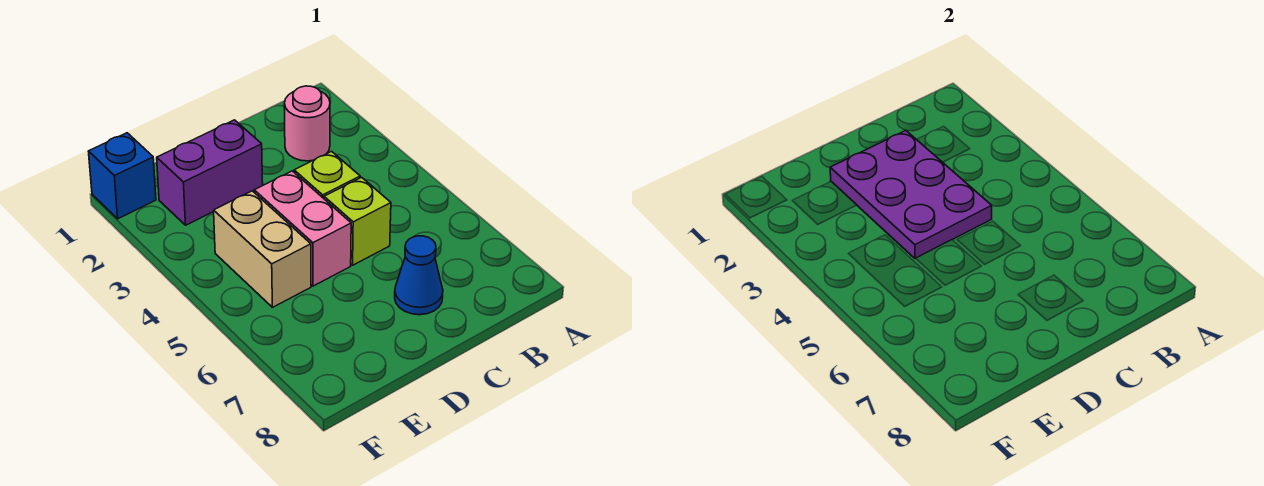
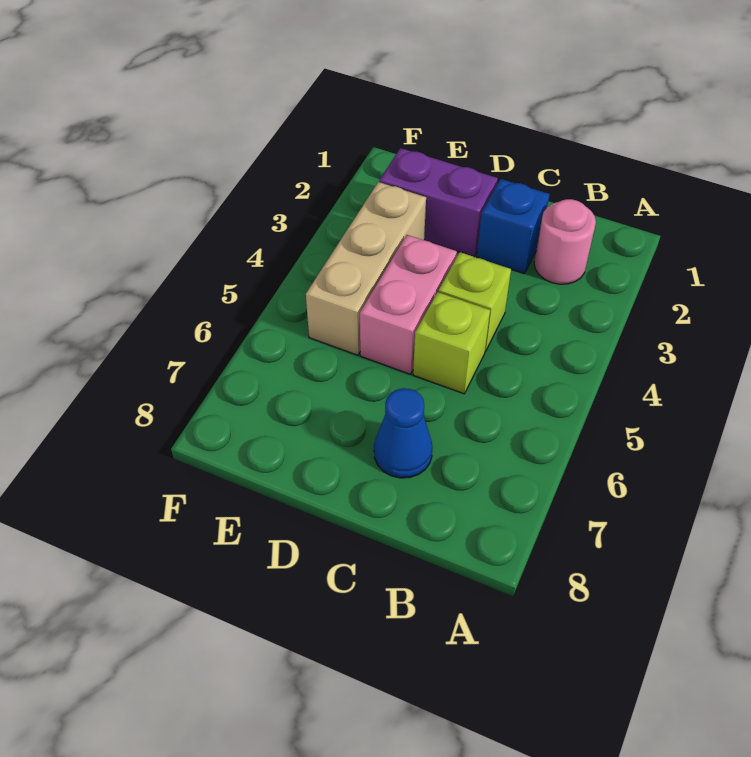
purple 2x3 plate [830,131,992,259] -> none
tan 1x2 brick [214,191,311,307] -> tan 1x3 brick [306,182,426,355]
blue 1x1 brick [88,133,156,219] -> blue 1x1 brick moved to [477,179,550,274]

